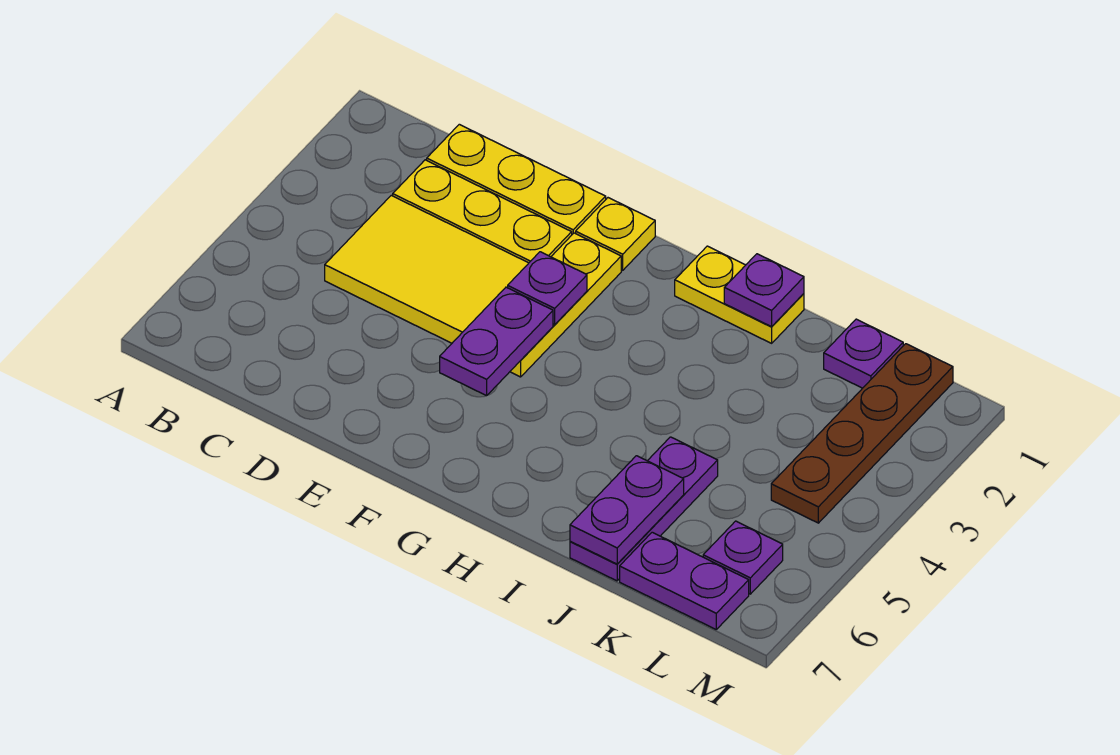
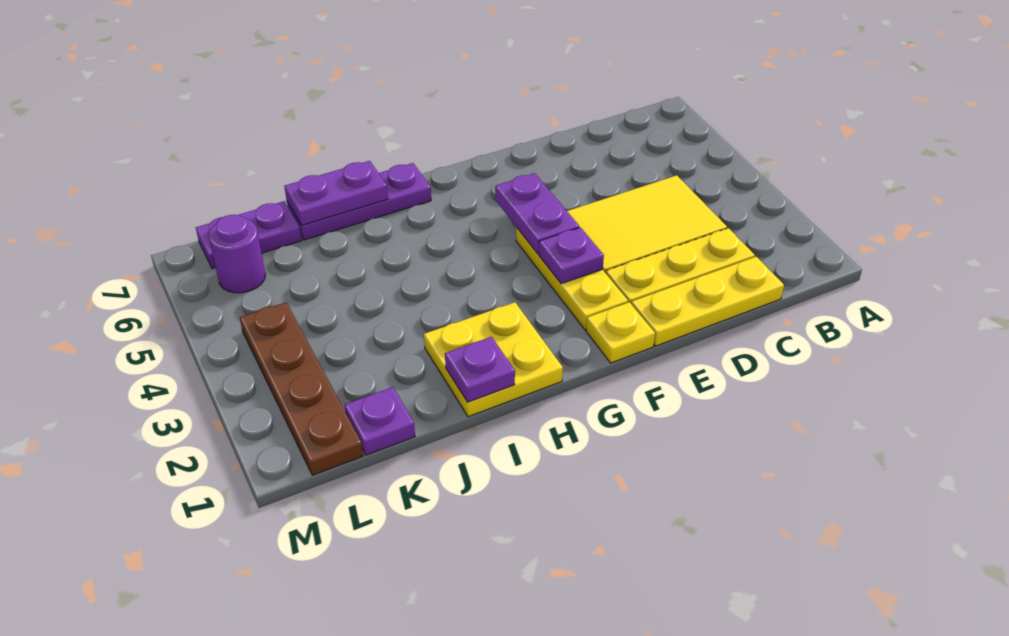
yellow 1x2 plate [675,246,804,343] -> yellow 2x2 plate [424,302,563,417]
purple 1x3 plate [570,437,718,581] -> purple 1x3 plate turned to [287,163,431,240]
purple 1x2 plate [570,456,684,564] -> purple 1x2 plate turned to [284,161,388,225]
purple 1x1 plate [703,521,783,594] -> purple 1x1 round brick [208,215,266,293]

